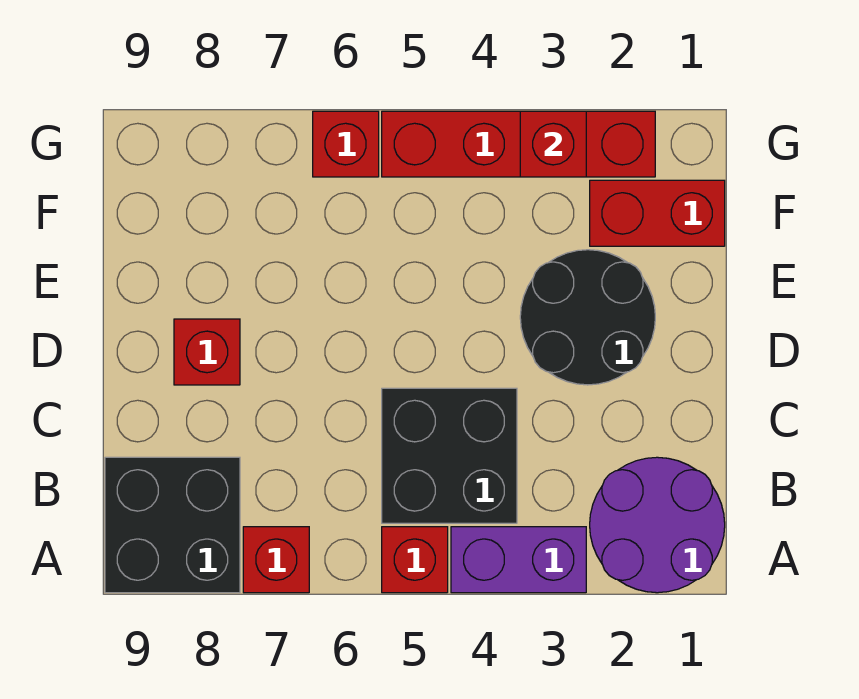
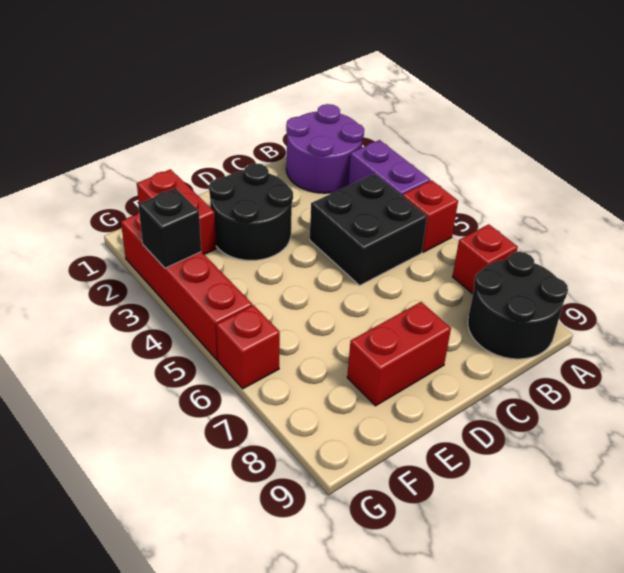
black 2x2 brick [105,457,240,593] -> black 2x2 round brick [468,252,568,359]
red 1x1 brick [174,319,240,385] -> red 1x2 brick [347,302,451,406]
red 1x1 brick [520,111,586,177] -> black 1x1 brick [138,188,201,268]

